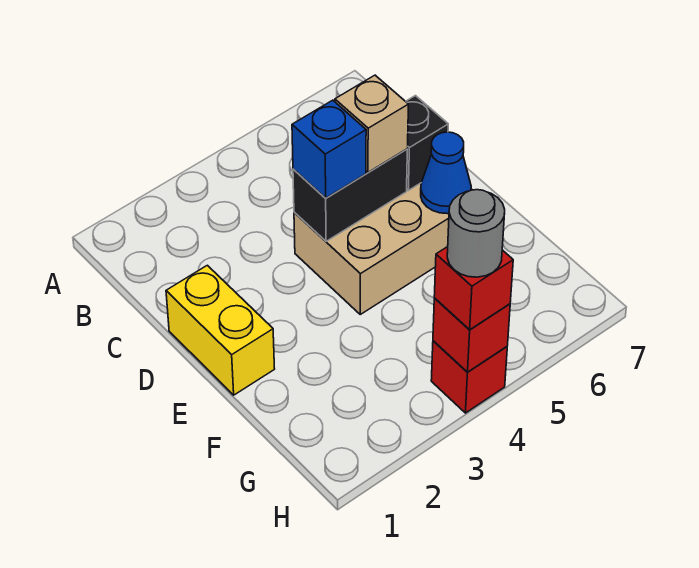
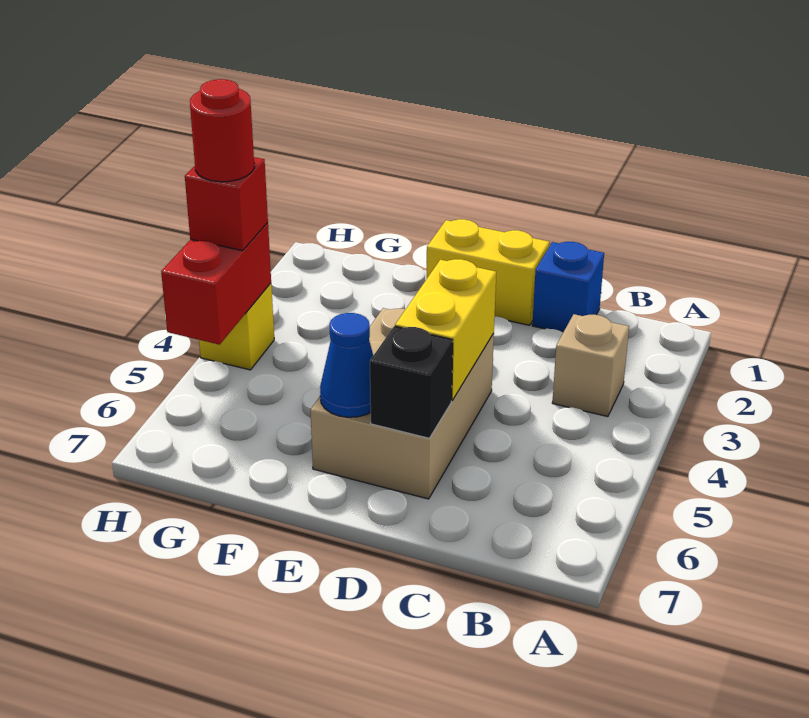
black 1x2 brick [293,149,407,241] -> yellow 1x2 brick [395,259,496,400]
blue 1x1 brick [292,100,366,198] -> blue 1x1 brick moved to [532,242,604,332]
tan 1x1 brick [335,75,409,172] -> tan 1x1 brick moved to [552,314,629,417]
red 1x1 brick [431,341,507,413] -> yellow 1x1 brick [199,283,274,370]
red 1x1 brick [433,298,510,372] -> red 1x2 brick [161,223,271,345]
grey 1x1 round brick [447,190,505,277] -> red 1x1 round brick [190,79,254,182]

